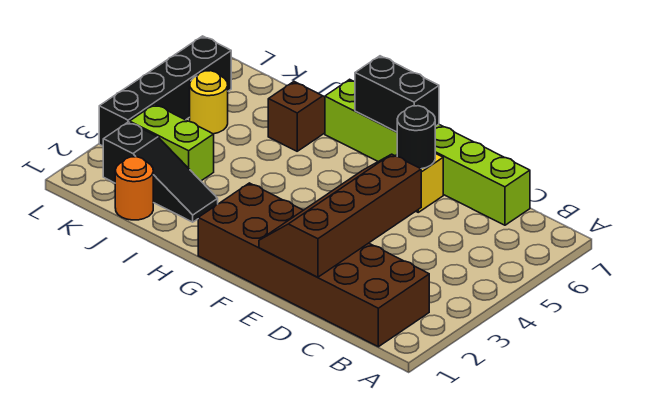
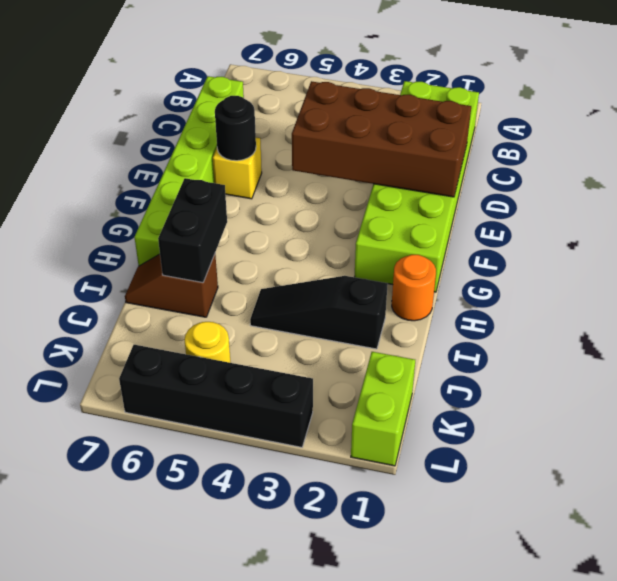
brown 2x6 brick [198,183,429,347] -> lime 2x6 brick [355,81,479,292]
brown 2x4 slope [259,154,421,277] -> brown 2x4 brick [292,81,471,197]
black 1x2 brick [355,56,439,132] -> black 1x2 brick moved to [158,178,227,282]
black 1x3 slope [103,122,218,222] -> black 1x3 slope turned to [250,276,388,349]
orange 1x1 round brick [115,157,153,220] -> orange 1x1 round brick moved to [392,255,436,321]
lime 1x2 brick [130,104,214,181] -> lime 1x2 brick moved to [351,352,415,466]

